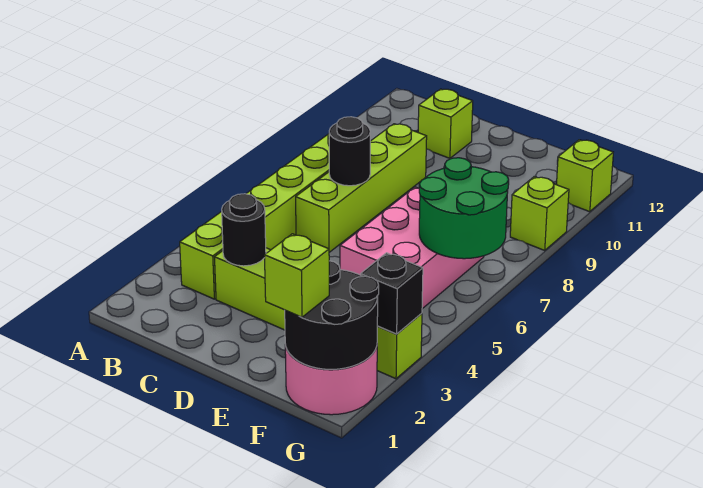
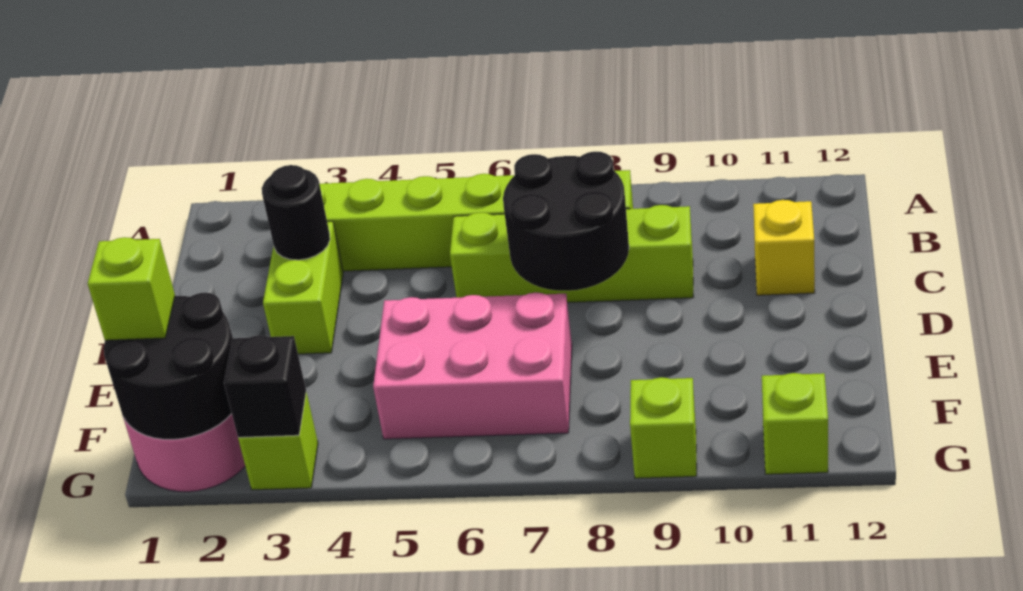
black 1x1 round brick [329,117,370,186] -> black 2x2 round brick [503,152,629,291]
lime 1x1 brick [418,89,473,158] -> yellow 1x1 brick [753,200,815,295]
green 2x2 round brick [419,158,509,259] -> none

